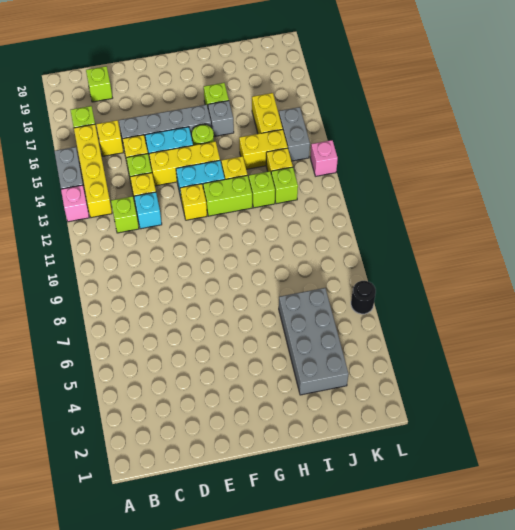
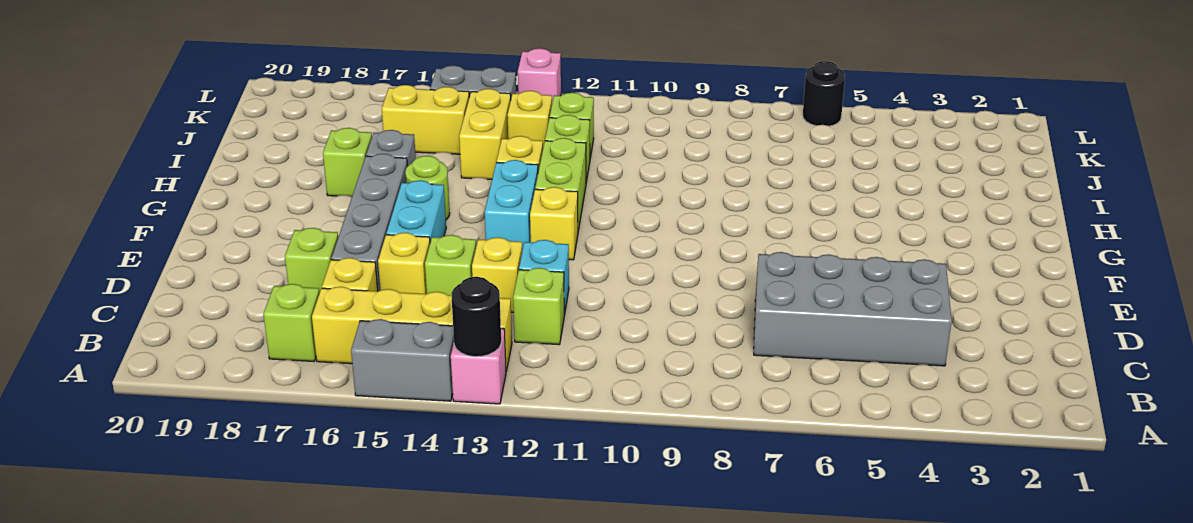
none -> black 1x1 round brick [451,277,501,357]
lime 1x1 brick [86,66,112,102] -> lime 1x1 brick moved to [285,228,338,293]
yellow 1x3 brick [149,142,220,186] -> none
grey 2x4 brick [279,288,349,395] -> grey 2x4 brick moved to [754,252,952,366]

